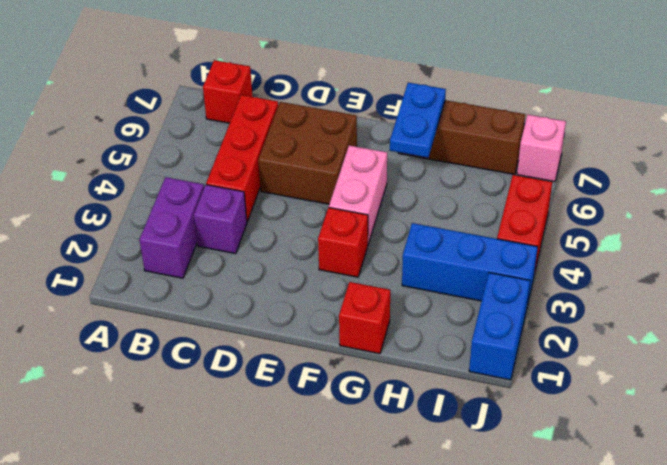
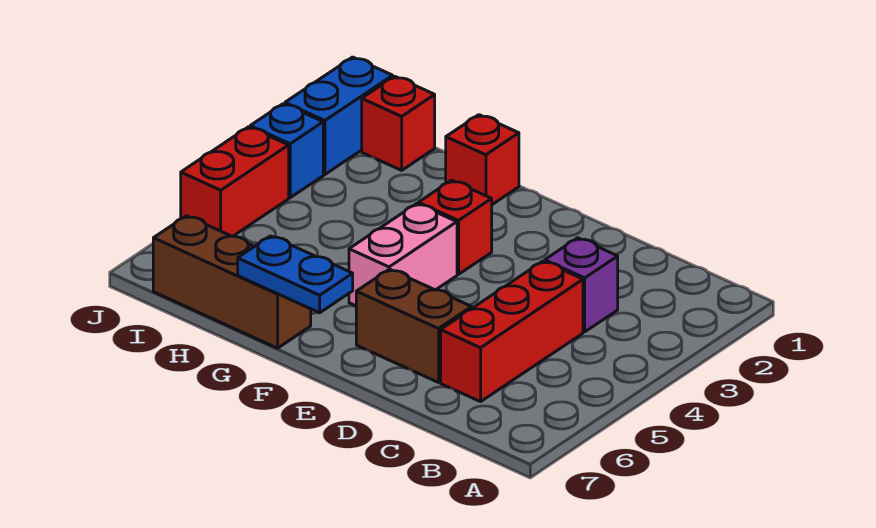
purple 1x2 brick [139,177,204,278] -> none
red 1x1 brick [203,60,252,123] -> red 1x1 brick moved to [362,76,435,170]
brown 2x2 brick [258,102,357,204] -> brown 1x2 brick [356,269,472,382]
blue 1x2 plate [390,83,446,158] -> blue 1x2 plate turned to [238,236,353,313]
blue 1x3 brick [402,223,538,306] -> blue 1x1 brick [250,104,323,198]
pink 1x1 brick [517,115,566,182] -> none

